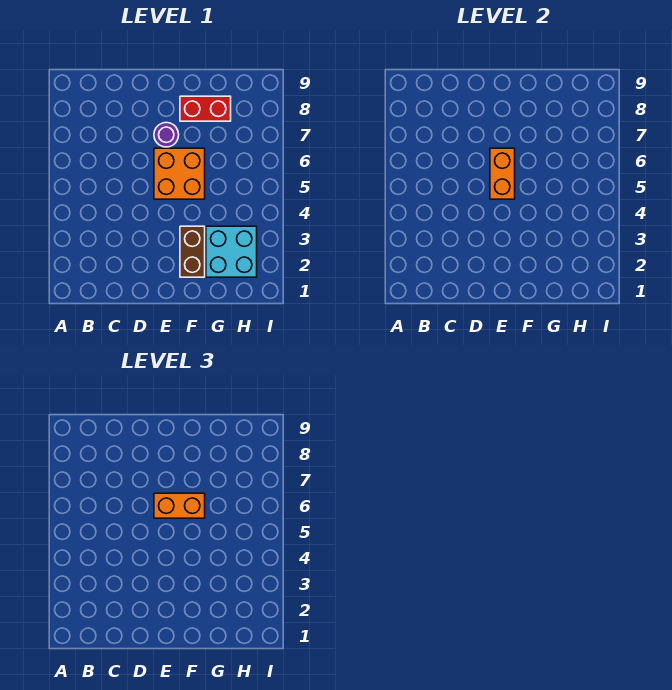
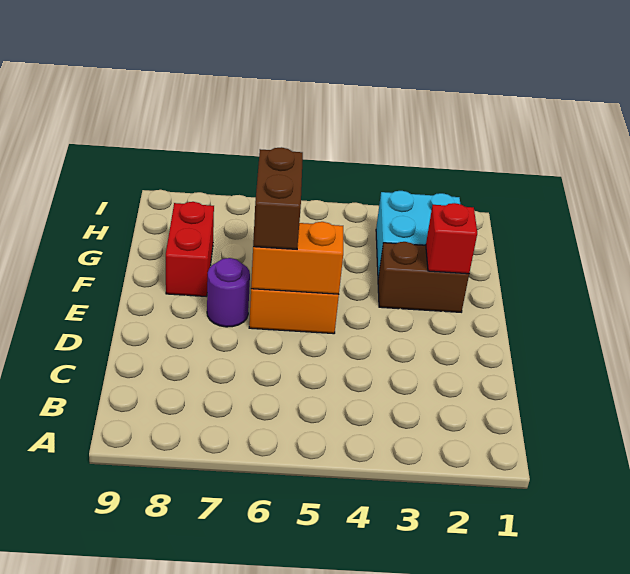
orange 1x2 brick [154,493,205,518] -> brown 1x2 brick [253,147,303,249]
none -> red 1x1 brick [426,203,477,274]

